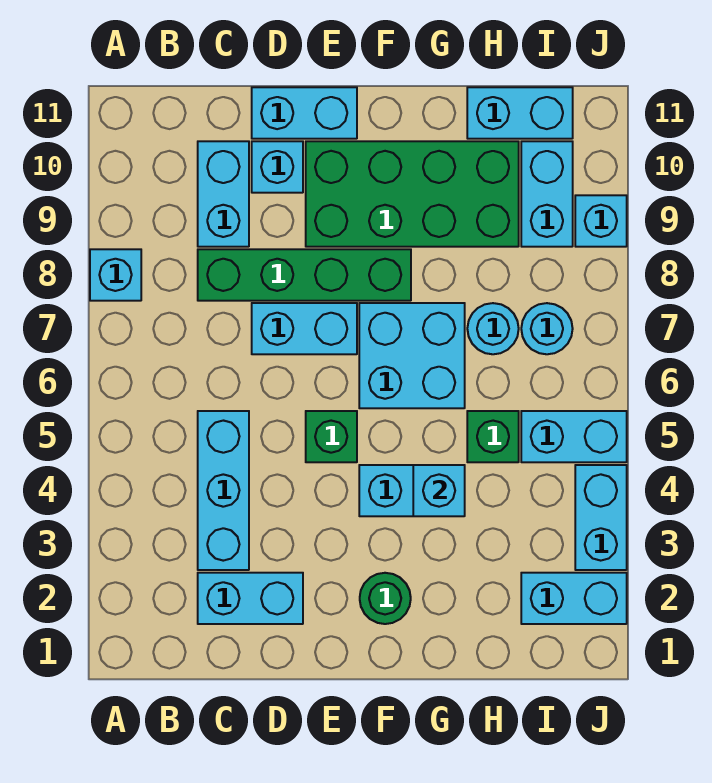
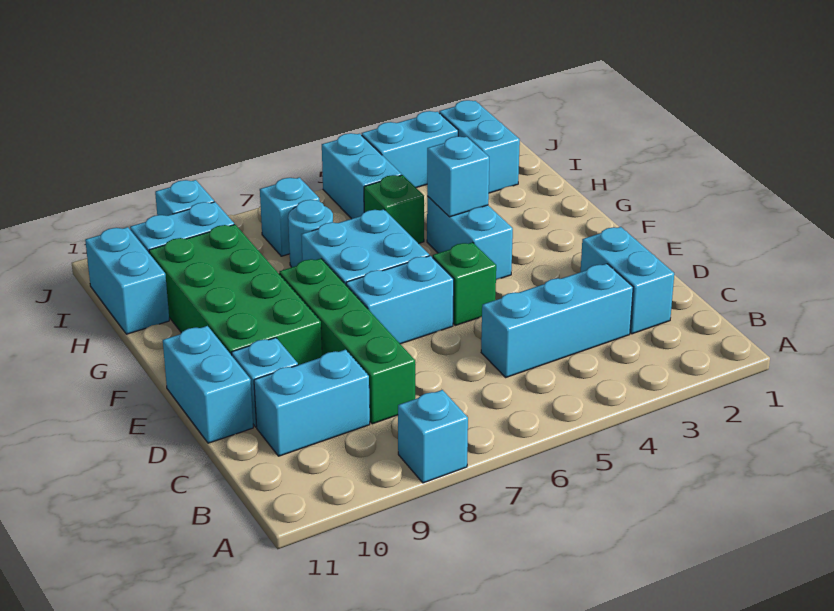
cyan 1x2 brick [252,303,357,354] -> cyan 1x2 brick turned to [346,256,454,344]
green 1x1 round brick [360,573,411,624] -> none
cyan 1x1 round brick [521,303,573,354] -> cyan 1x1 brick [260,177,319,256]

